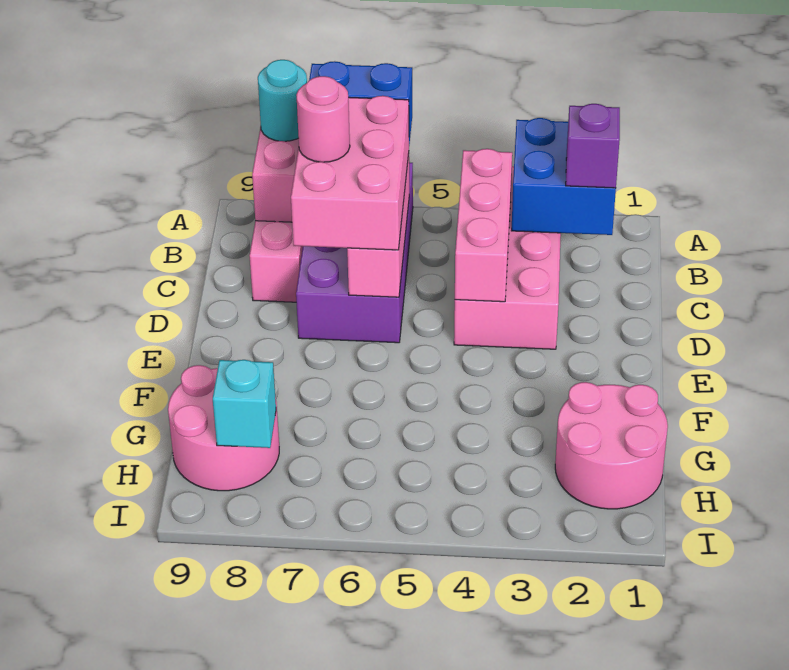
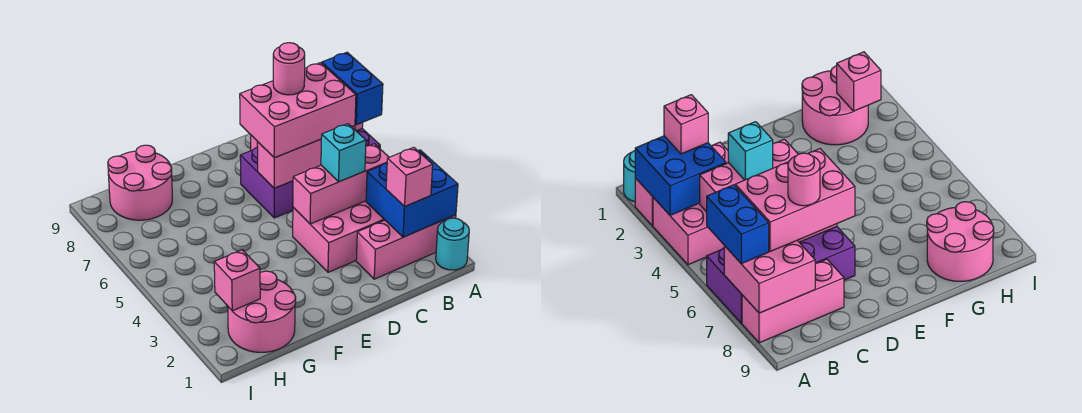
none -> pink 1x3 brick [356,215,456,279]
cyan 1x1 round brick [258,60,307,141] -> cyan 1x1 round brick moved to [436,218,469,270]
purple 1x1 brick [566,104,620,188] -> pink 1x1 brick [386,147,433,207]
none -> pink 1x1 brick [214,250,260,311]
cyan 1x1 brick [213,360,276,448] -> cyan 1x1 brick moved to [321,124,366,182]

